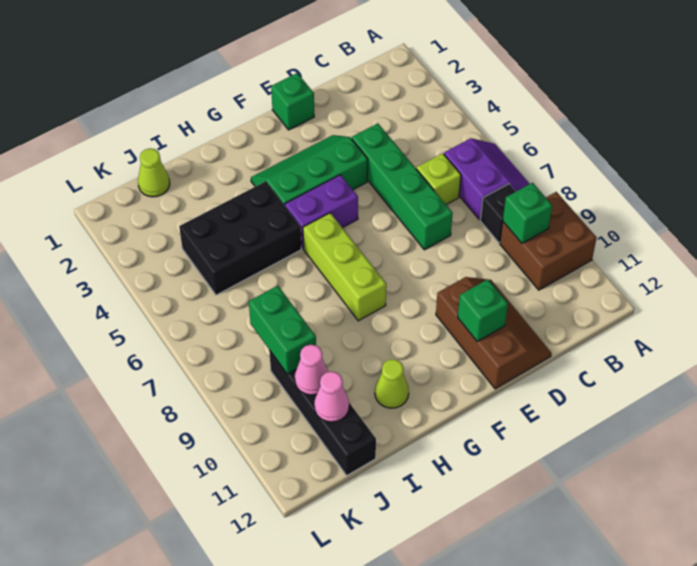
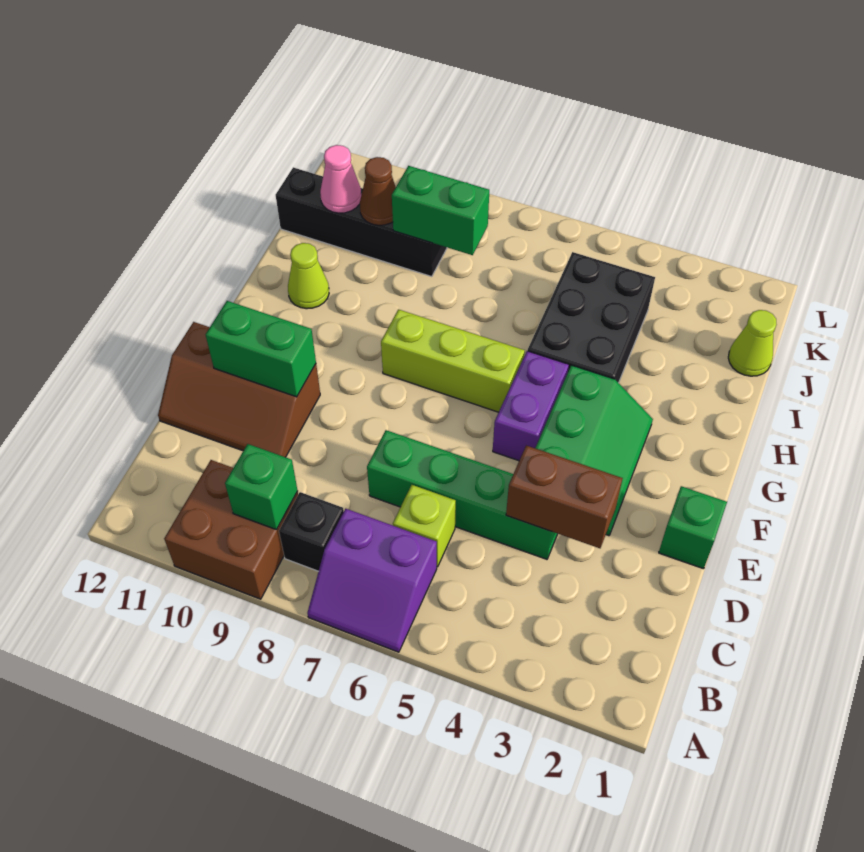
none -> brown 1x2 brick [506,445,623,548]
green 1x1 brick [458,279,508,341] -> green 1x2 brick [206,301,316,397]
pink 1x1 cone [295,345,328,395] -> brown 1x1 cone [360,157,396,225]

